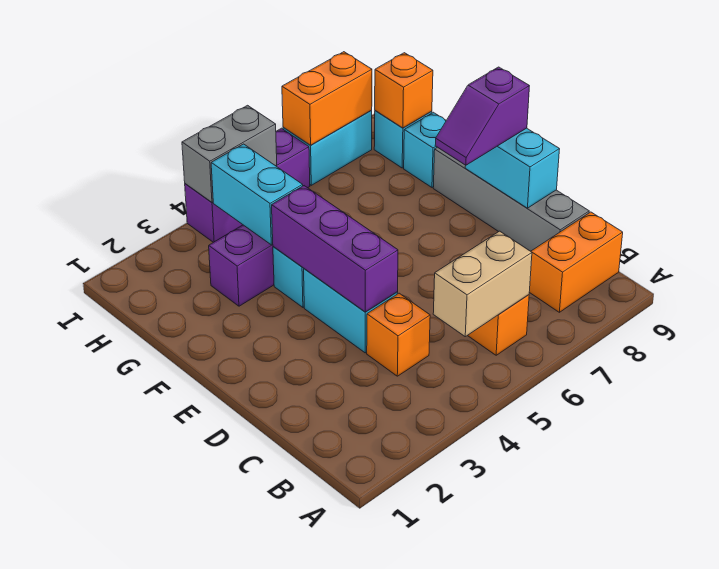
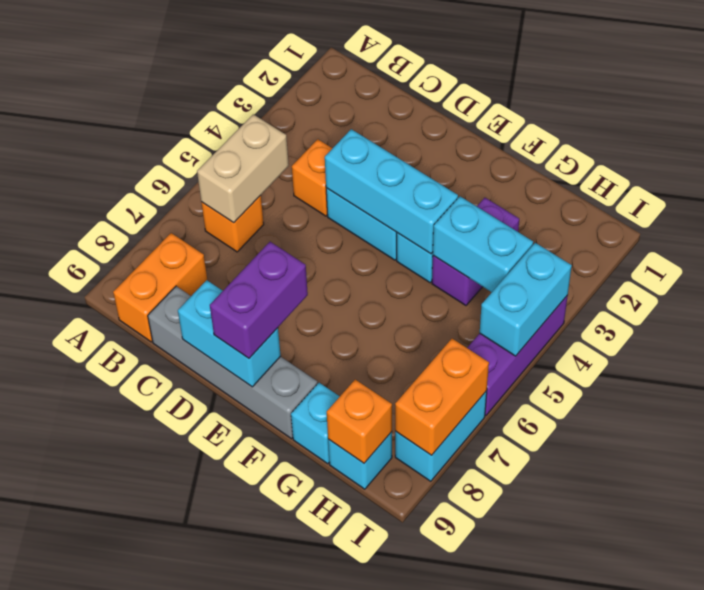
purple 1x3 brick [272,186,398,312] -> cyan 1x3 brick [325,129,458,254]
purple 1x2 slope [435,67,529,165] -> purple 1x2 brick [210,242,308,358]
grey 1x2 brick [182,105,277,202] -> cyan 1x2 brick [480,243,572,356]

